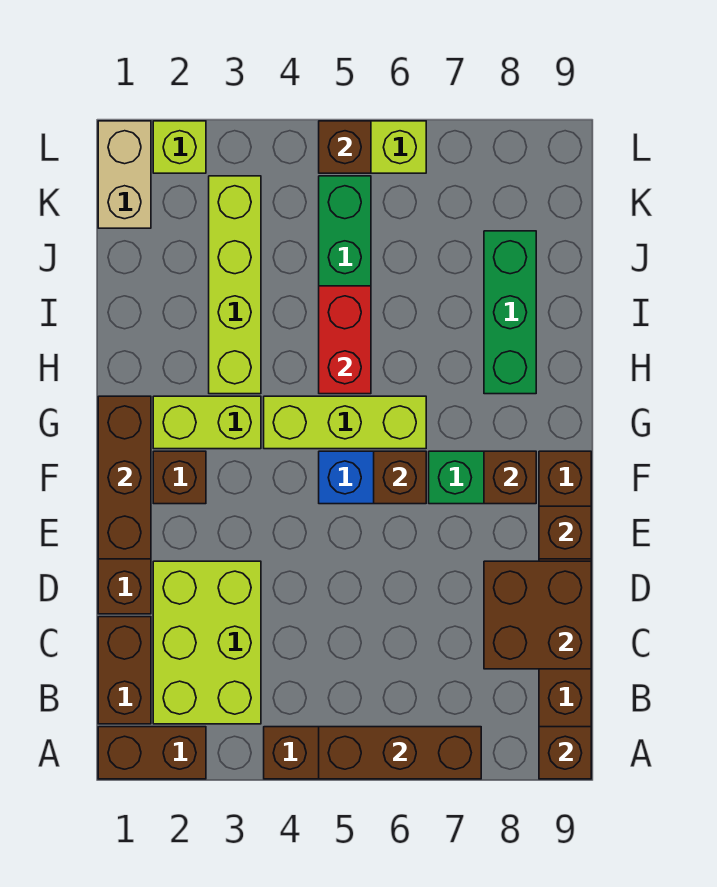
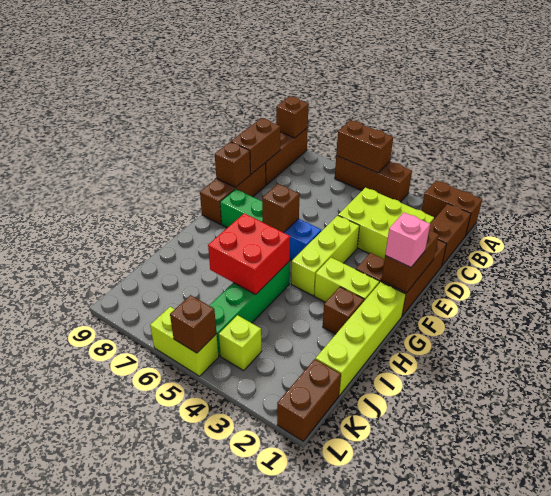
brown 1x3 brick [319,727,481,779] -> brown 1x2 brick [336,120,393,173]
lime 2x3 brick [153,561,261,724] -> lime 2x3 brick turned to [338,188,434,259]
brown 2x2 brick [484,561,591,669] -> brown 1x2 brick [231,118,280,174]
brown 1x3 brick [98,396,151,559] -> brown 1x2 brick [382,230,439,293]
none -> pink 1x1 brick [385,213,430,267]
brown 1x1 brick [484,451,536,504] -> brown 1x1 brick moved to [323,287,364,334]
lime 1x3 brick [264,396,426,449] -> lime 1x3 brick turned to [291,215,359,296]
lime 1x4 brick [209,176,261,394] -> lime 1x4 brick moved to [316,282,406,396]
red 1x2 brick [319,286,371,394] -> red 2x2 brick [208,213,290,294]
green 1x3 brick [484,231,536,394] -> none
tan 1x2 brick [98,121,151,228] -> brown 1x2 brick [277,359,341,441]
lime 1x1 brick [153,121,206,173] -> lime 1x1 brick moved to [219,315,261,371]

